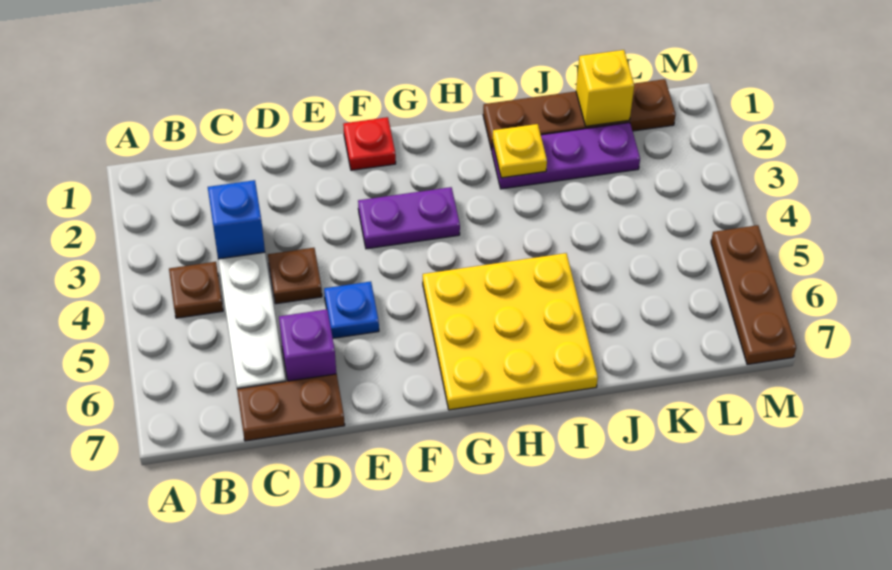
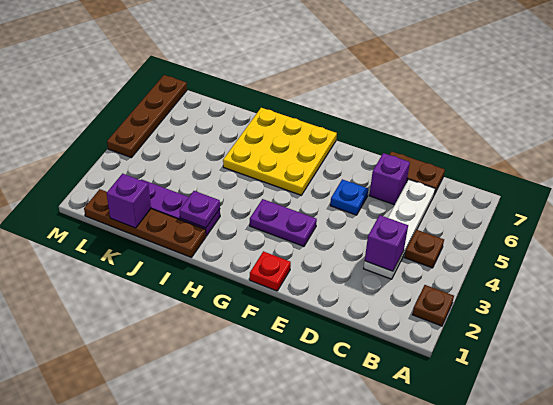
blue 1x1 brick [208,180,265,259] -> purple 1x1 brick [365,215,408,271]
brown 1x1 plate [268,248,322,304] -> brown 1x1 plate moved to [412,285,454,326]
yellow 1x1 plate [493,124,547,178] -> purple 1x1 plate [179,191,220,228]
yellow 1x1 brick [576,50,634,126] -> purple 1x1 brick [107,174,151,228]
brown 1x3 plate [711,225,796,365] -> brown 1x4 plate [107,75,187,158]

